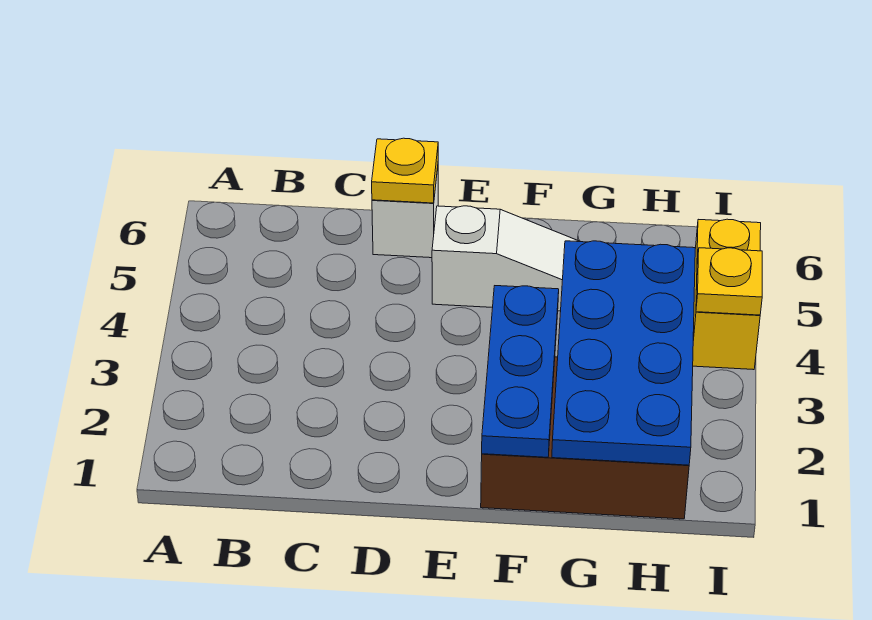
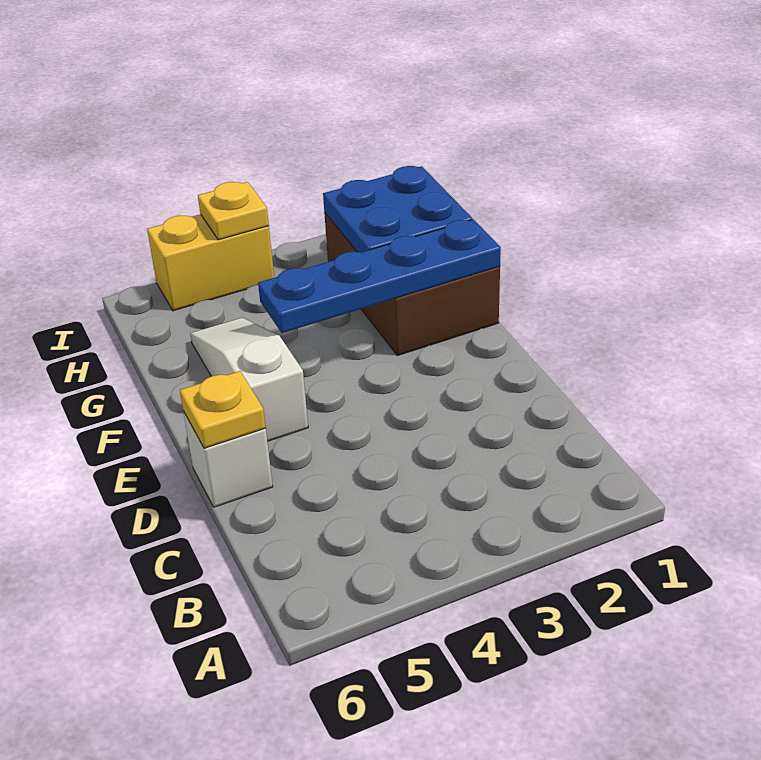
blue 1x3 plate [482,286,559,457] -> blue 1x4 plate [258,220,501,333]
blue 2x4 plate [552,241,695,465] -> blue 2x2 plate [323,166,472,252]

